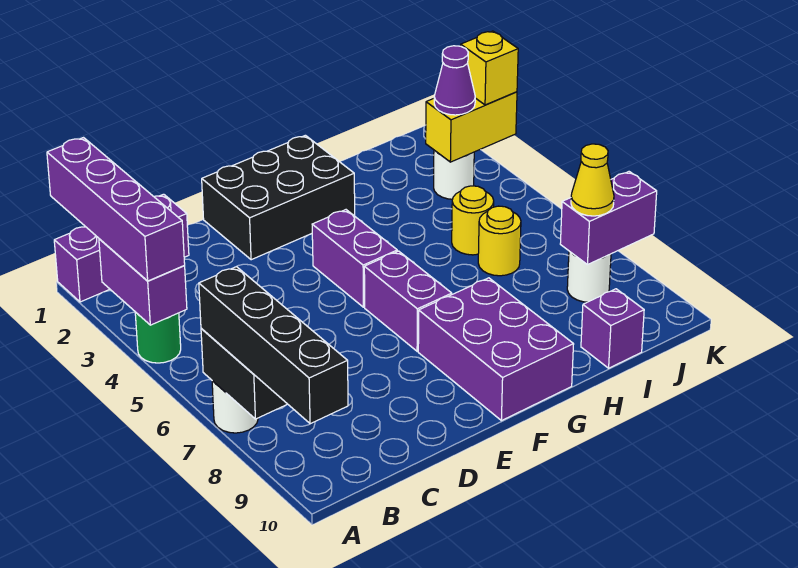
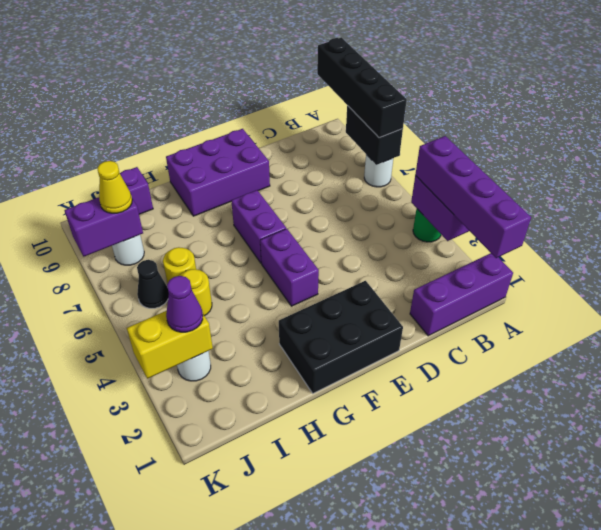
purple 2x3 brick [418,278,574,421] -> purple 2x3 brick turned to [166,129,270,216]
none -> black 1x1 cone [137,260,169,308]
yellow 1x1 brick [461,31,518,105] -> none

